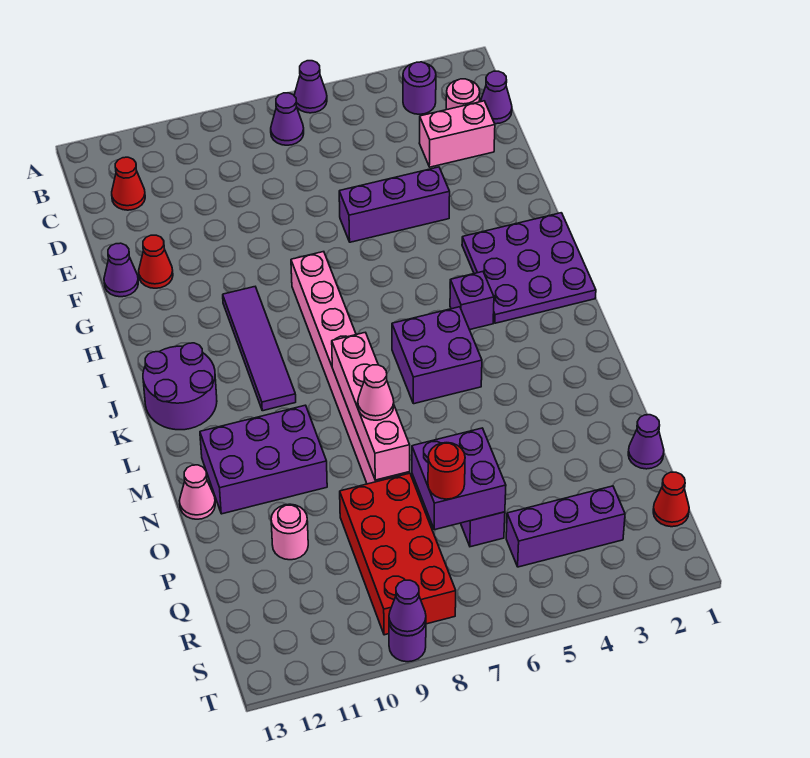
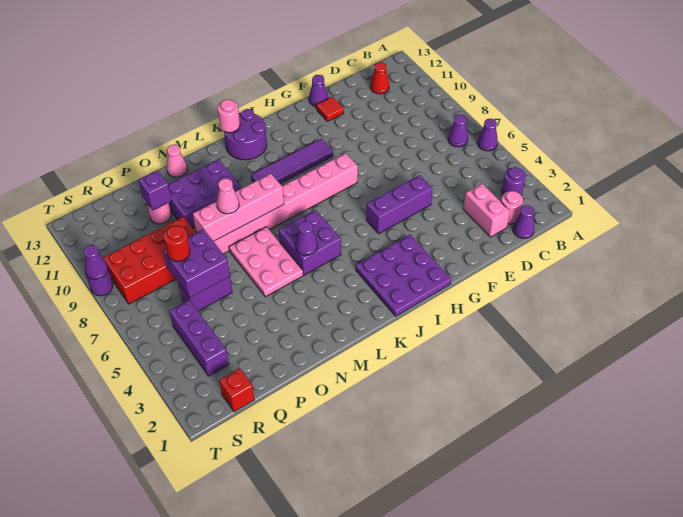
purple 1x3 brick [339,167,450,242] -> purple 1x3 brick turned to [366,175,433,234]
red 1x1 cone [139,235,173,288] -> red 1x1 tile [316,97,344,121]
purple 1x1 brick [450,272,494,330] -> purple 1x1 brick moved to [138,170,171,210]
none -> pink 1x1 round brick [217,99,240,133]
none -> pink 2x3 plate [229,227,303,297]
purple 2x3 brick [200,405,327,514] -> purple 2x3 brick turned to [168,159,241,228]
purple 1x1 cone [628,415,664,469] -> purple 1x1 cone moved to [295,221,318,255]
red 1x1 cone [653,472,689,527] -> red 1x1 brick [219,368,254,412]

